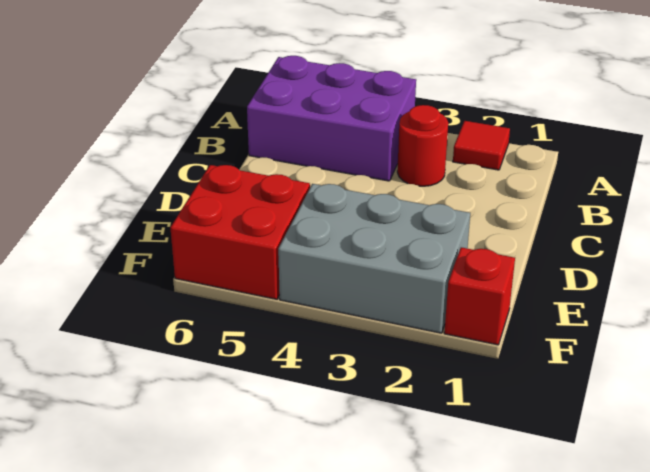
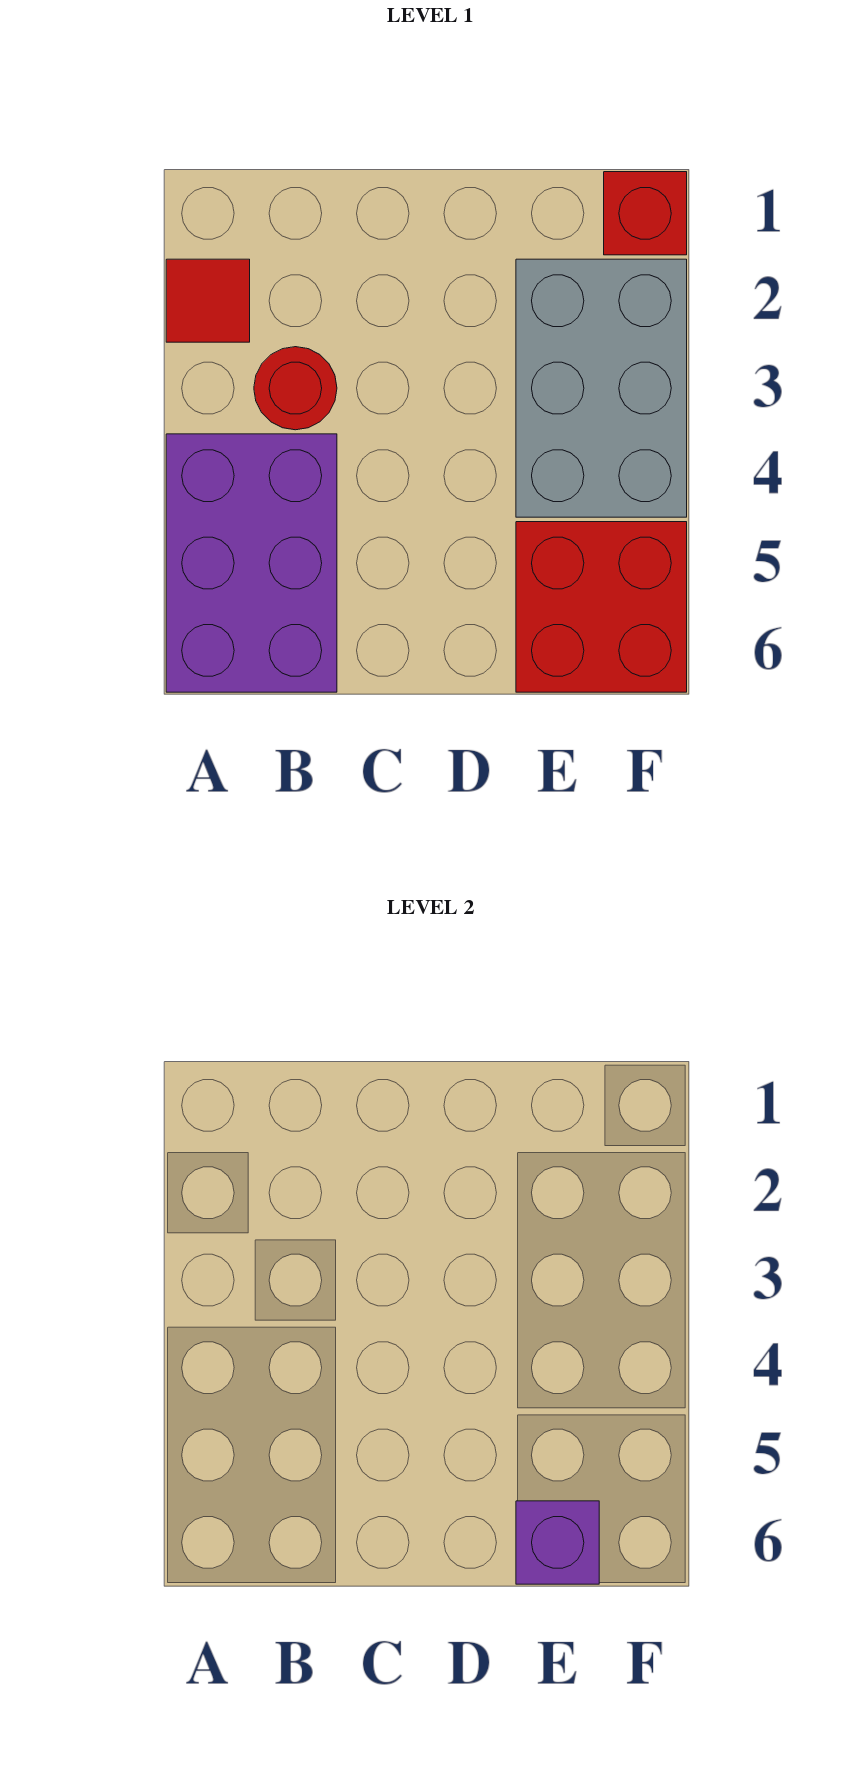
none -> purple 1x1 brick [516,1501,599,1584]

